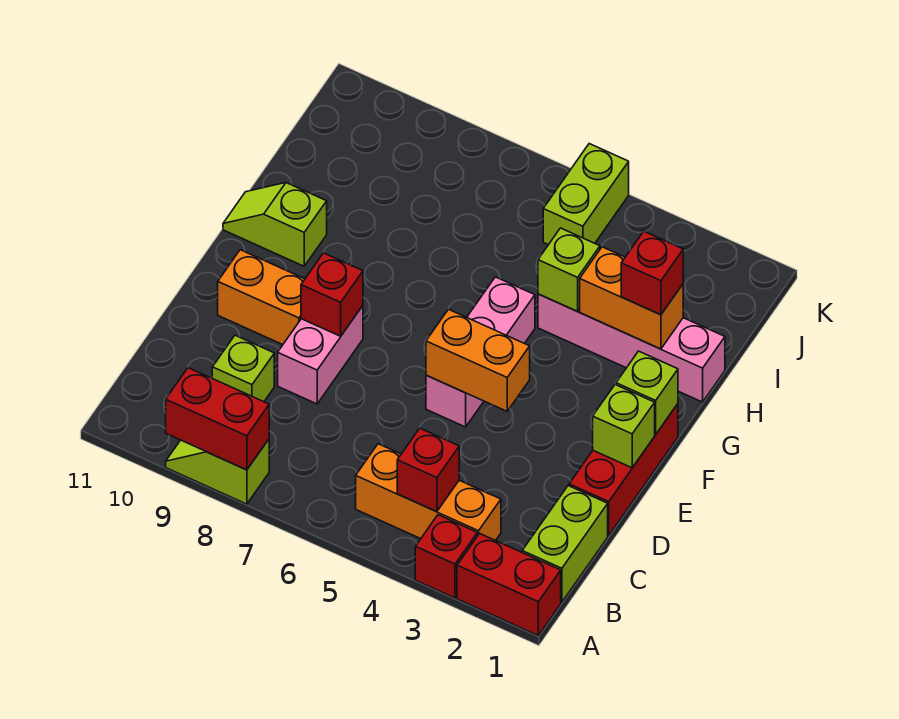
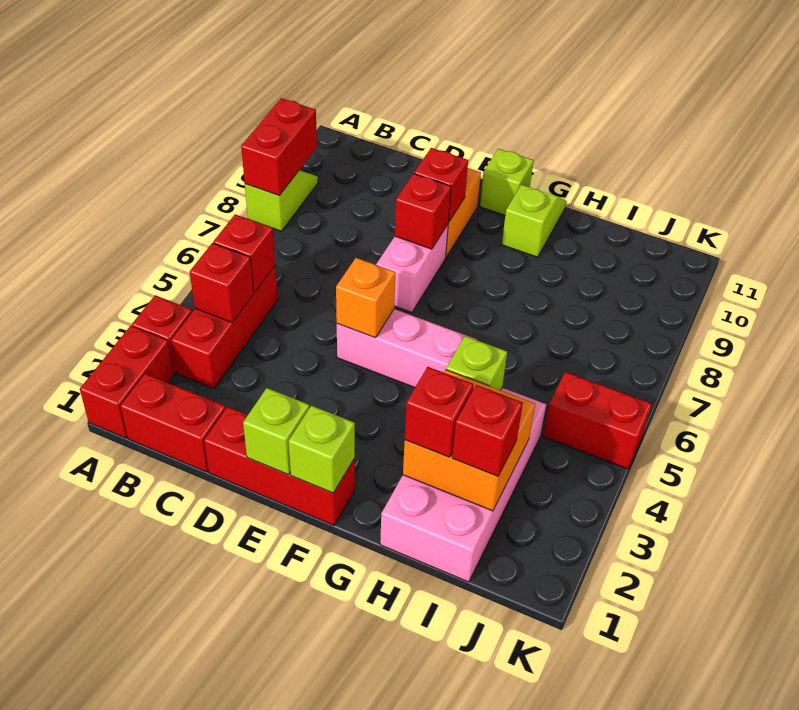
lime 1x2 brick [522,486,608,602] -> red 1x2 brick [120,374,226,472]
orange 1x3 brick [356,444,501,541] -> red 1x3 brick [171,266,278,389]
none -> red 1x1 brick [213,214,275,292]
lime 1x1 brick [212,335,274,402] -> lime 1x1 brick moved to [480,149,534,215]
pink 1x2 brick [278,306,363,404] -> pink 1x2 brick turned to [376,225,448,312]
orange 1x2 brick [426,309,530,411] -> orange 1x1 brick [336,258,395,338]
none -> red 1x1 brick [414,148,468,222]
pink 1x4 brick [538,294,725,402] -> pink 2x4 brick [380,388,546,582]
orange 1x2 brick [580,247,683,349] -> orange 2x2 brick [403,370,535,511]
none -> red 1x1 brick [452,385,523,476]
lime 1x2 brick [543,144,629,245] -> red 1x2 brick [543,372,652,469]

